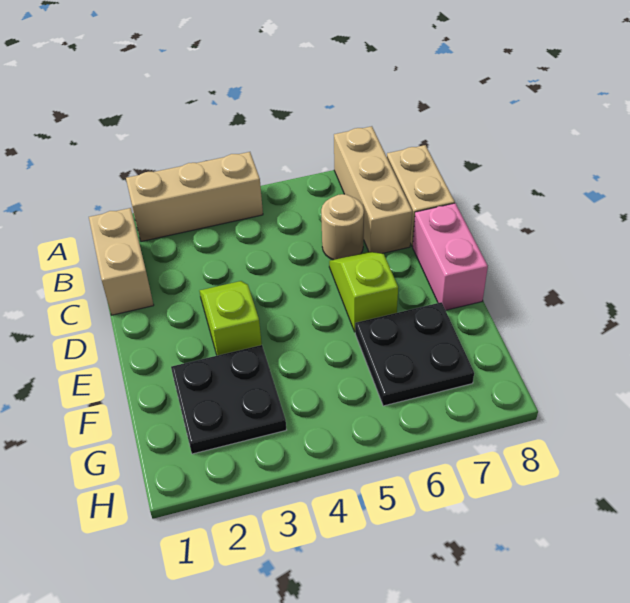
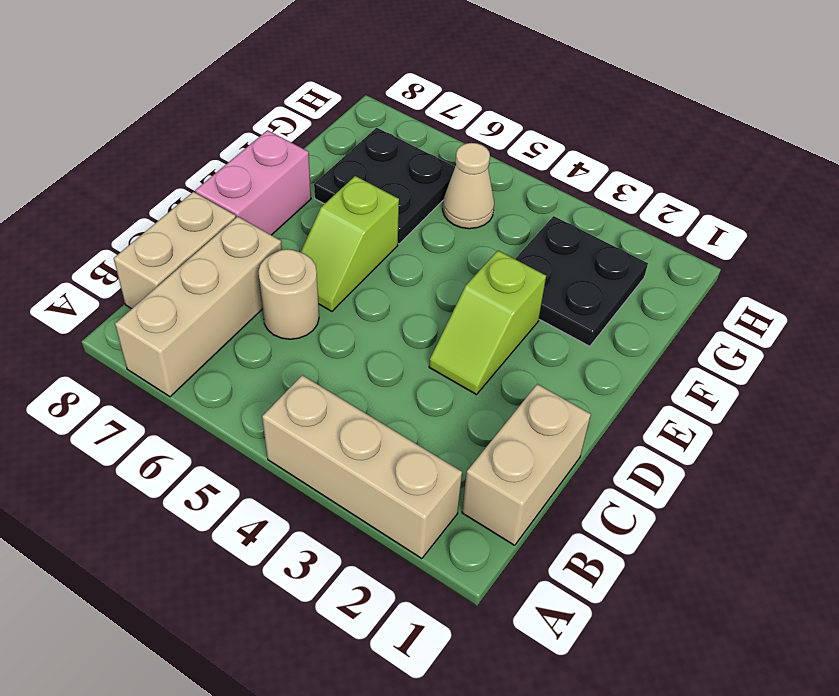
none -> tan 1x1 cone [443,143,494,229]

